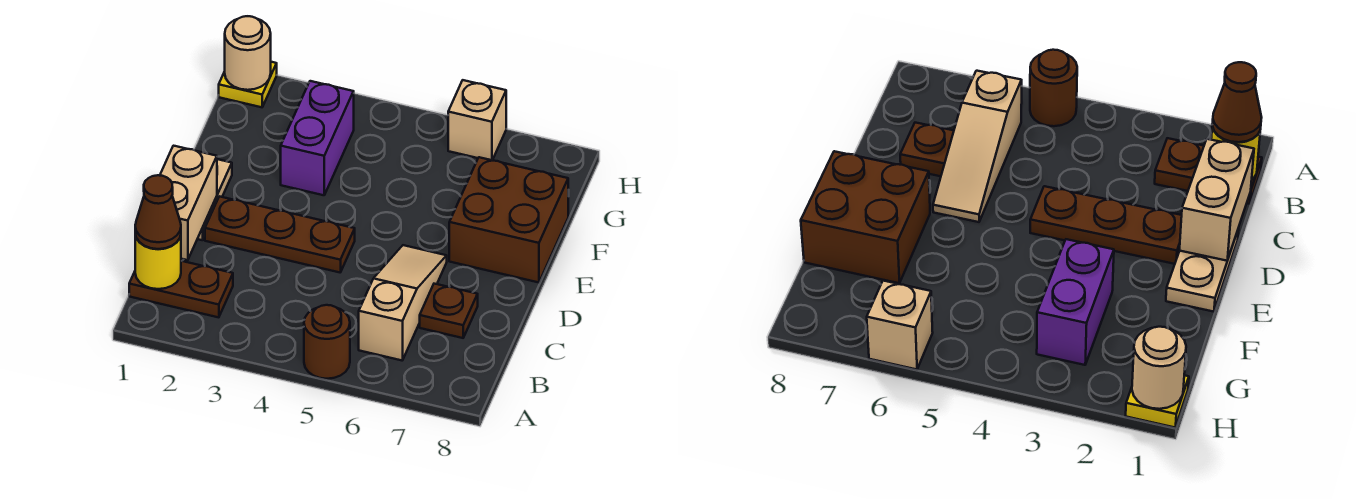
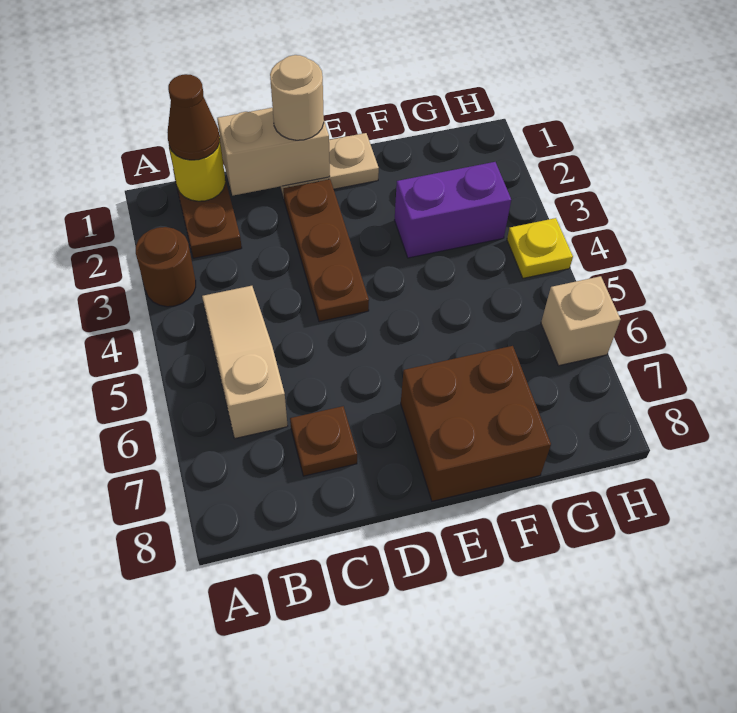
brown 1x1 round brick [304,305,350,379] -> brown 1x1 round brick moved to [136,227,196,307]
tan 1x3 slope [359,245,447,360] -> tan 1x3 slope turned to [202,286,288,438]
yellow 1x1 plate [219,62,277,107] -> yellow 1x1 plate moved to [507,218,573,278]
tan 1x1 round brick [225,16,271,90] -> tan 1x1 round brick moved to [270,55,324,140]

